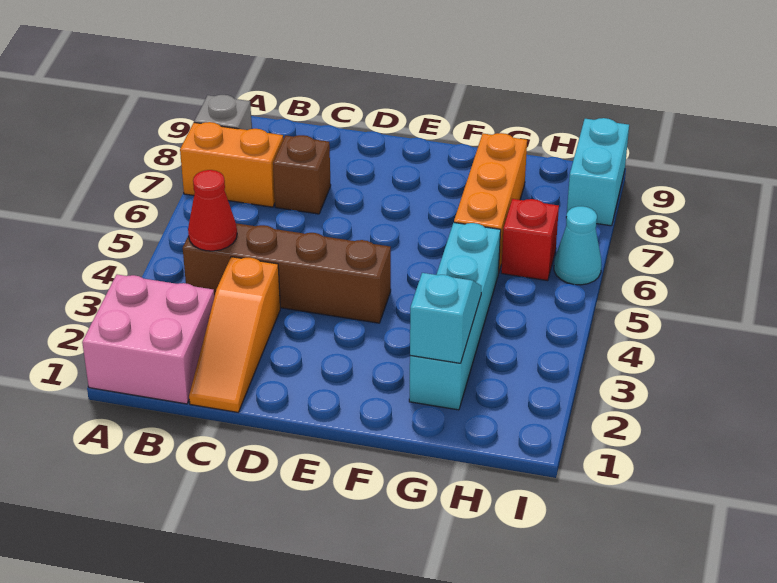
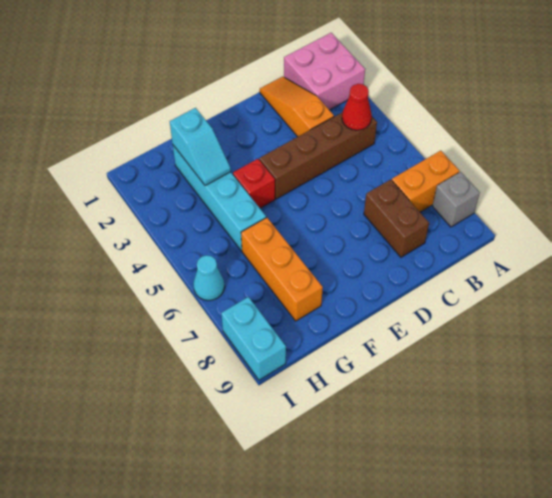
brown 1x1 brick [273,135,331,214] -> brown 1x2 brick [364,179,429,257]
red 1x1 brick [501,199,559,281] -> red 1x1 brick moved to [233,159,275,208]

